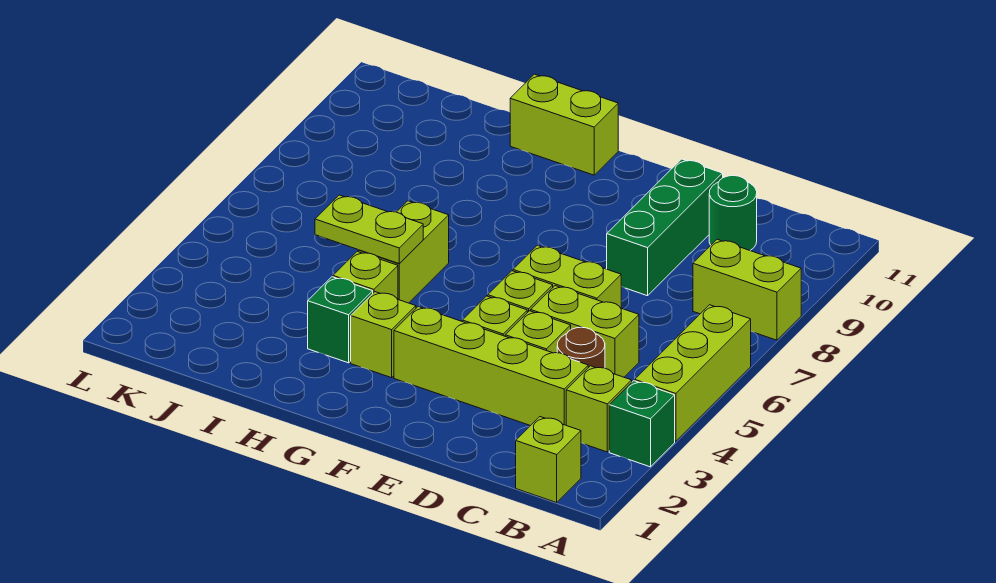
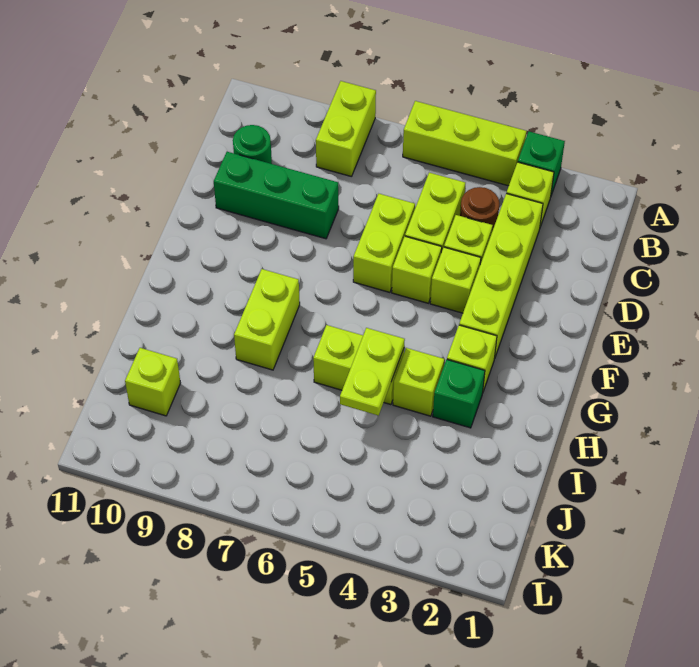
lime 1x1 brick [516,417,581,503] -> lime 1x1 brick moved to [125,348,180,416]
lime 1x2 brick [510,74,618,175] -> lime 1x2 brick moved to [234,269,300,370]

